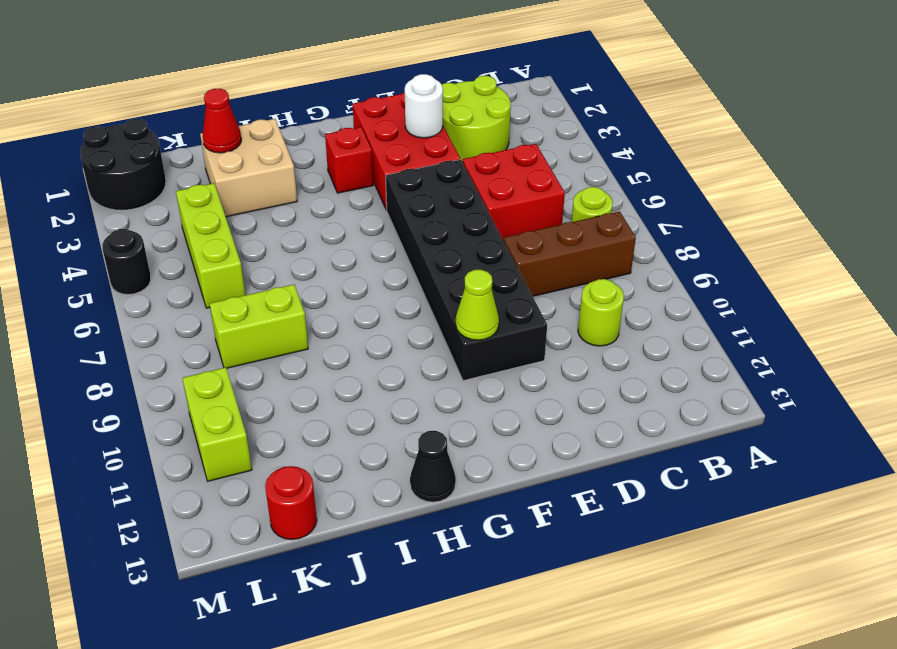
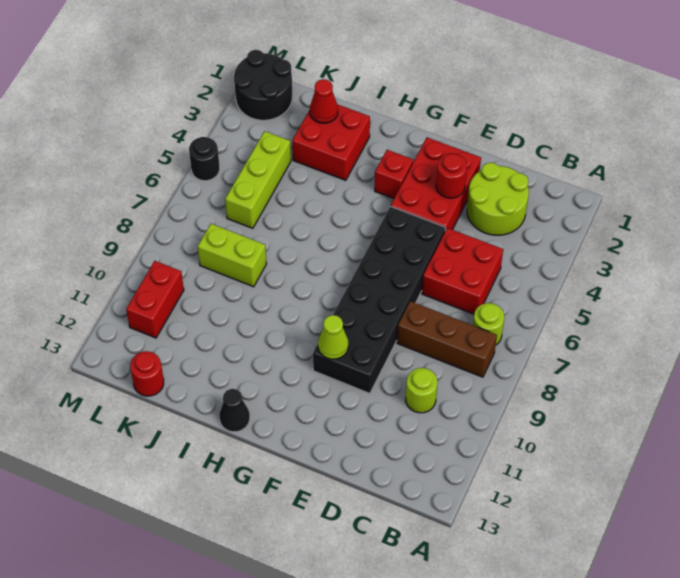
white 1x1 round brick [405,74,443,138] -> red 1x1 round brick [436,153,467,198]
tan 2x2 brick [200,119,297,217] -> red 2x2 brick [292,104,370,180]
lime 1x2 brick [182,367,252,481] -> red 1x2 brick [126,261,184,338]

